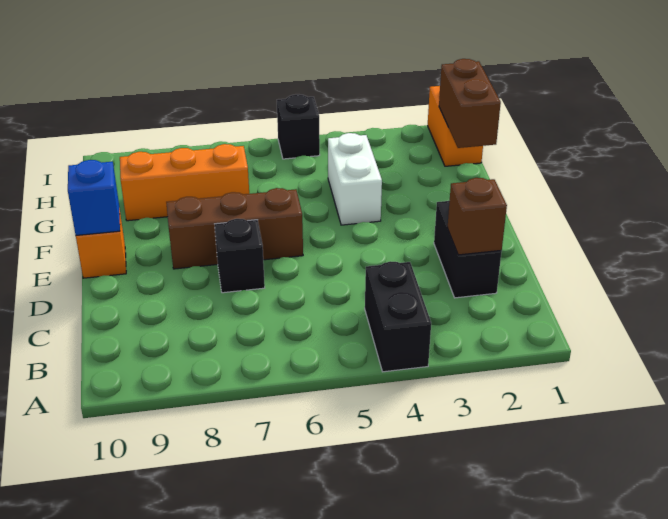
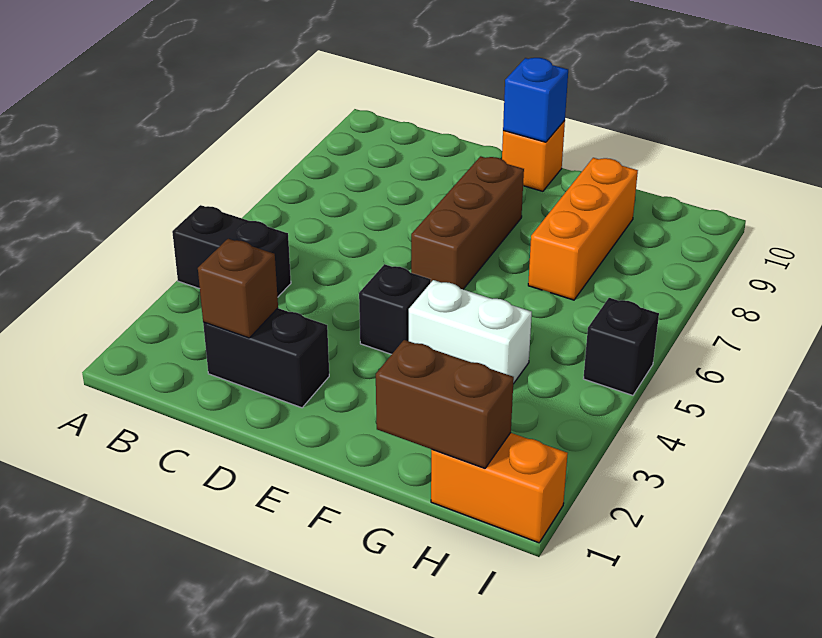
black 1x1 brick [215,219,265,293] -> black 1x1 brick moved to [359,264,431,354]

